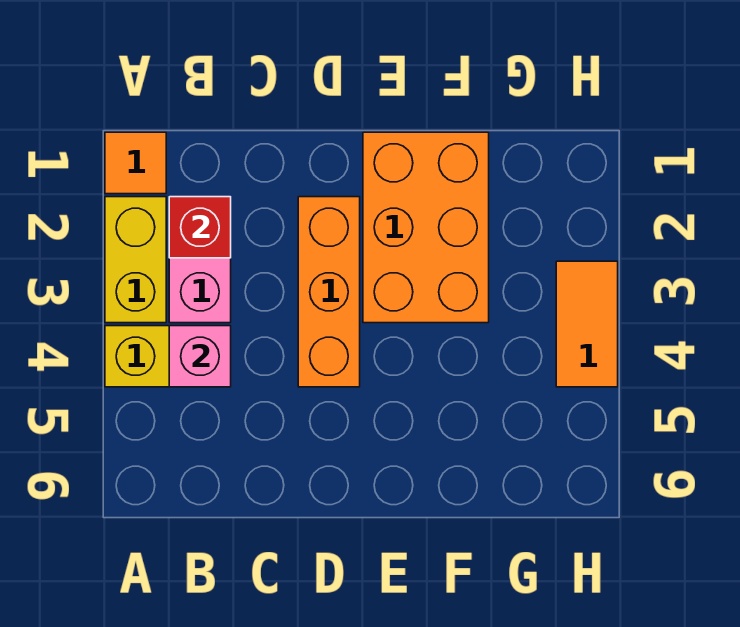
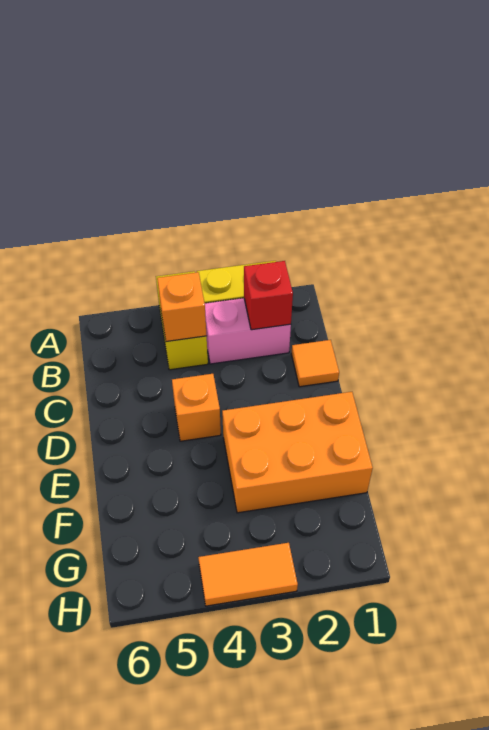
orange 1x1 tile [105,132,166,194] -> orange 1x1 tile moved to [291,340,339,387]
pink 1x1 brick [169,326,231,387] -> orange 1x1 brick [157,272,207,342]
orange 1x3 brick [298,197,360,387] -> orange 1x1 brick [172,374,221,441]

